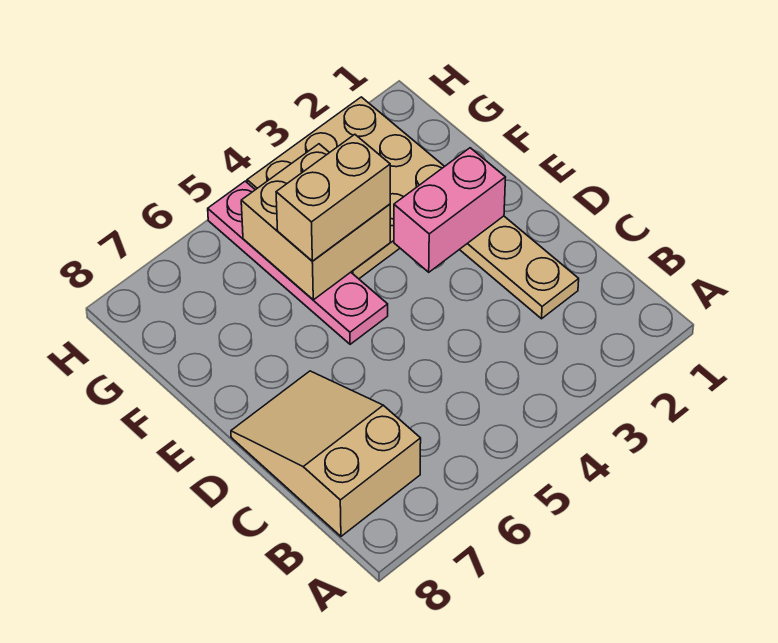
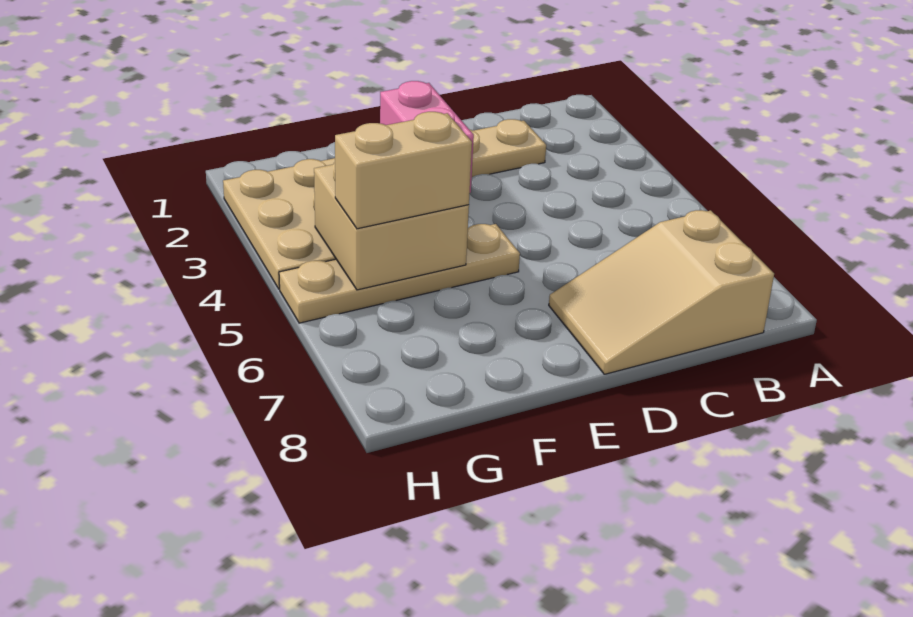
pink 1x4 plate [208,181,388,344] -> tan 1x4 plate [279,224,520,323]
tan 1x2 brick [276,134,390,261] -> tan 1x2 brick turned to [335,112,472,229]

